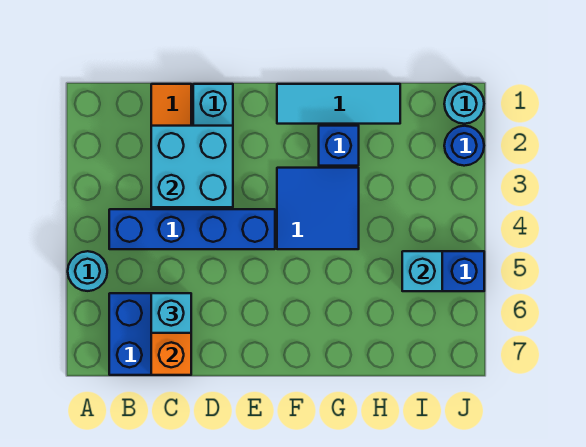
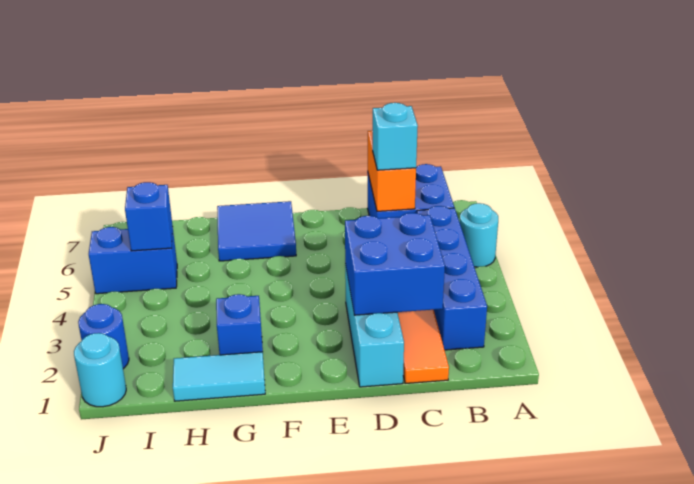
blue 1x4 brick [109,209,275,249] -> blue 1x4 brick turned to [417,206,487,350]
cyan 2x2 brick [151,126,233,207] -> blue 2x2 brick [345,213,445,315]
cyan 1x3 tile [277,84,400,124] -> cyan 1x2 tile [173,352,265,401]
blue 2x2 tile [277,168,359,249] -> blue 2x2 tile moved to [217,201,296,261]
cyan 1x1 brick [402,251,442,291] -> blue 1x1 brick [125,182,173,251]

